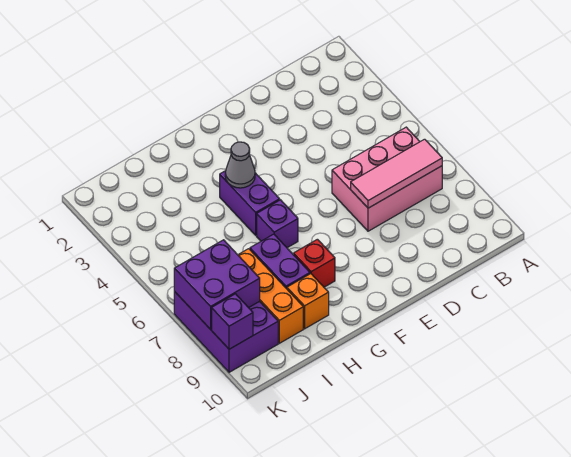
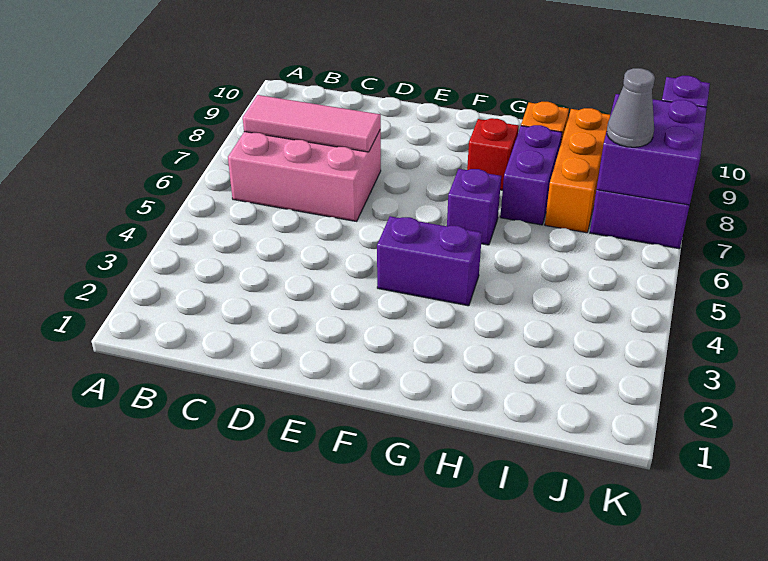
purple 1x2 brick [220,171,280,235] -> purple 1x2 brick turned to [377,216,482,306]
grey 1x1 cone [225,142,255,188] -> grey 1x1 cone moved to [607,68,655,147]

